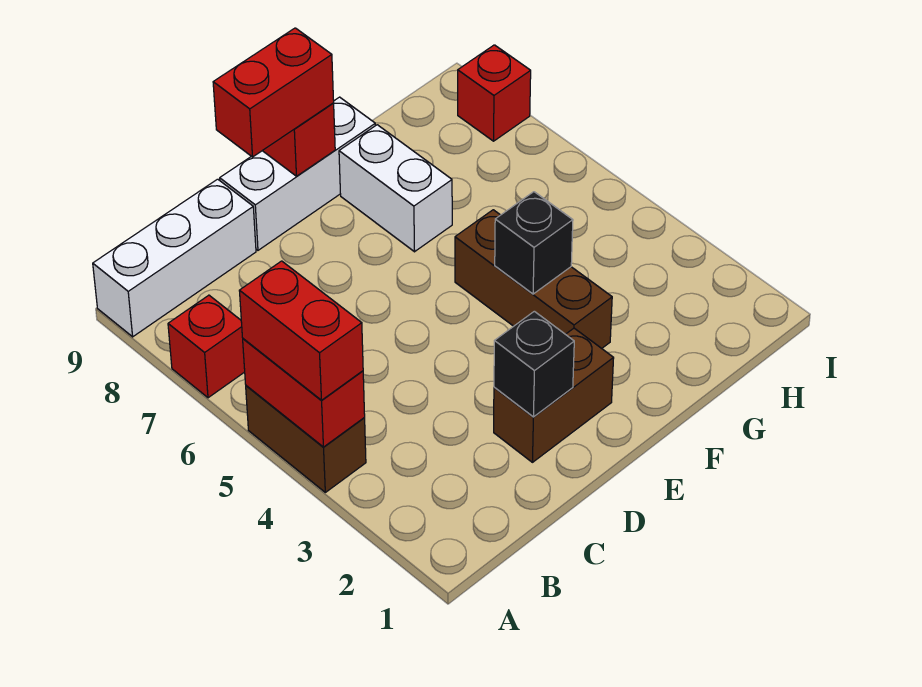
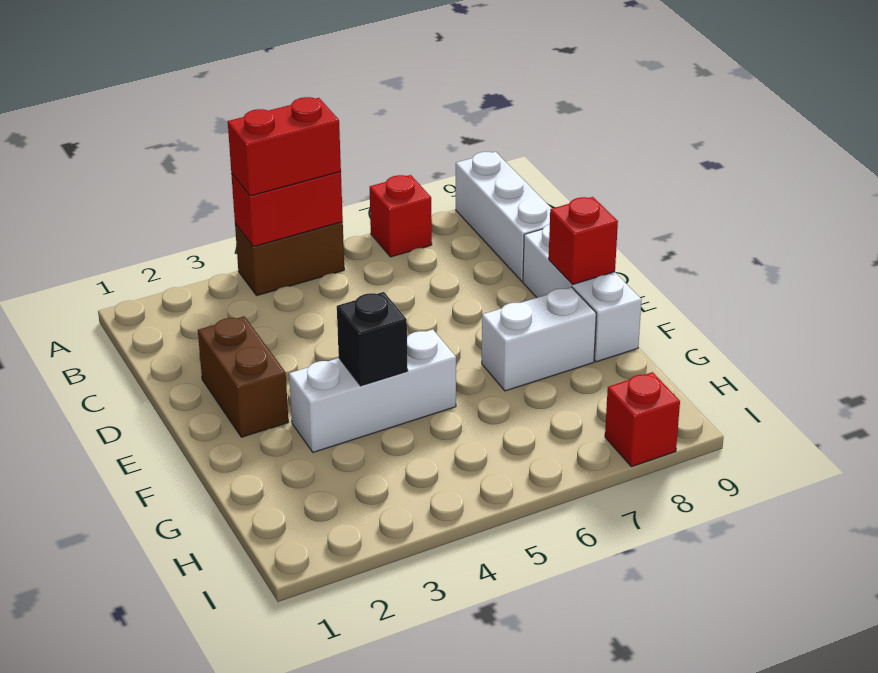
black 1x1 brick [494,311,574,417] -> none
red 1x2 brick [213,28,334,157] -> none
brown 1x3 brick [455,210,612,348] -> white 1x3 brick [289,329,456,452]

